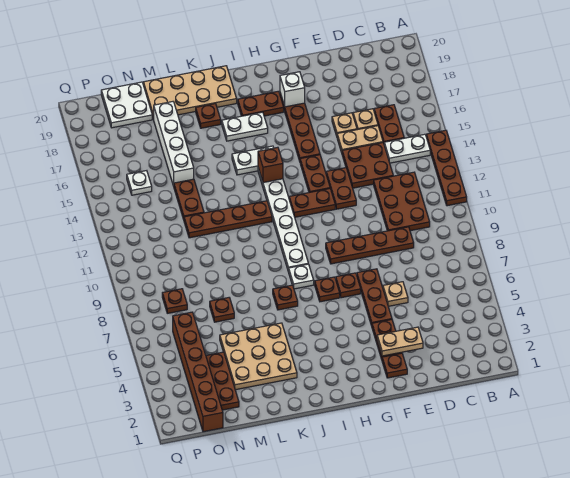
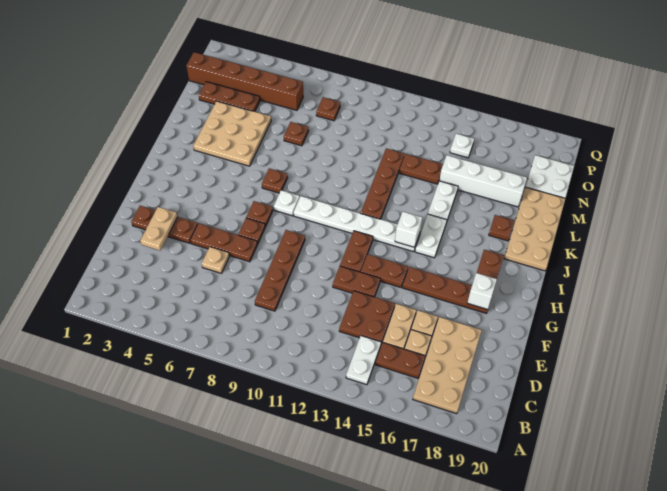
brown 1x4 plate [426,130,467,206] -> none
none -> tan 2x4 plate [413,317,482,414]
brown 2x3 plate [374,172,430,231] -> none
brown 1x1 brick [258,147,283,183] -> white 1x1 brick [395,212,422,247]
white 1x2 plate [222,112,268,141] -> white 1x2 plate moved to [428,181,458,220]

